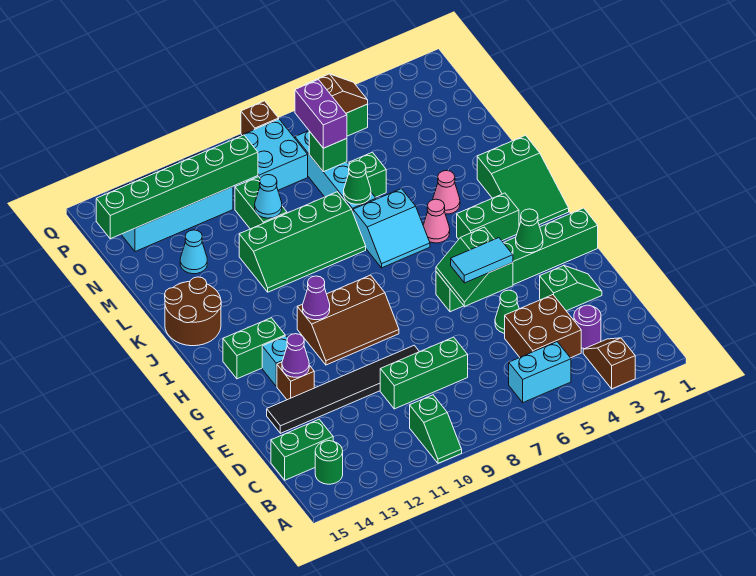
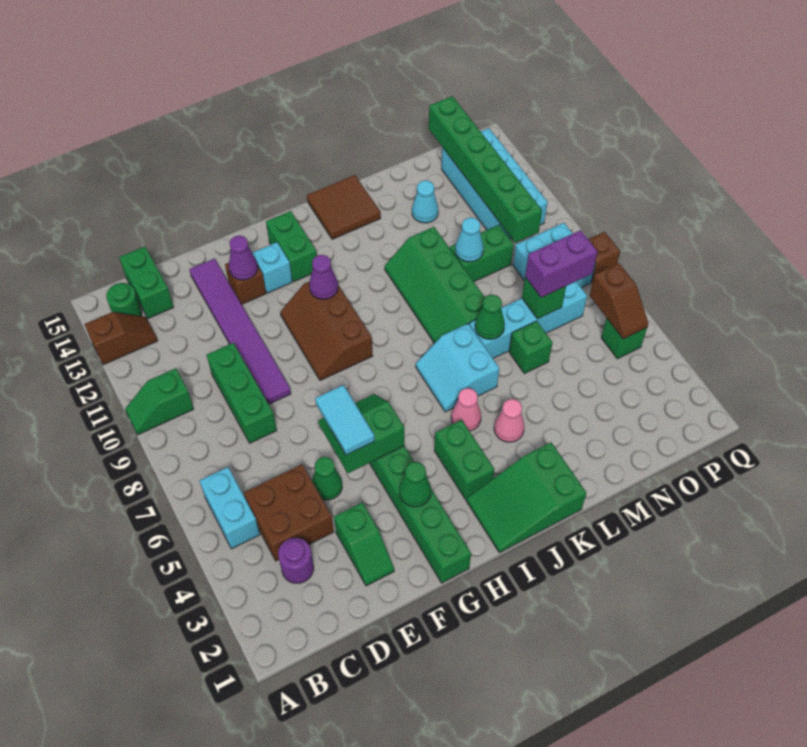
brown 1x2 slope [583,338,635,389] -> brown 1x2 slope moved to [84,312,158,365]
black 1x6 tile [267,345,419,433] -> purple 1x6 tile [189,259,291,404]
brown 2x2 round brick [165,277,221,346] -> brown 2x2 tile [307,175,381,239]

